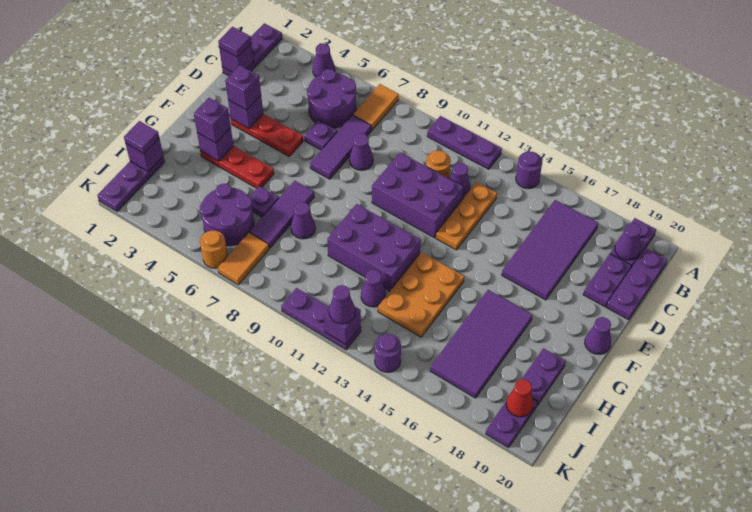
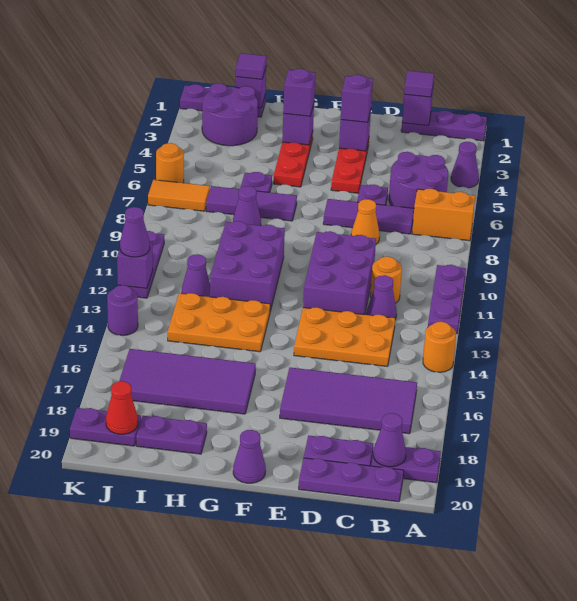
orange 1x2 tile [353,84,399,130] -> orange 1x2 brick [412,189,475,241]
purple 1x1 round brick [516,151,542,189] -> orange 1x1 round brick [423,322,456,372]
orange 1x3 plate [436,182,497,250] -> orange 2x3 plate [294,307,395,366]
purple 1x1 cone [350,134,373,170] -> orange 1x1 cone [351,199,380,244]
purple 2x2 round brick [200,184,254,246] -> purple 2x2 round brick moved to [202,83,258,146]

